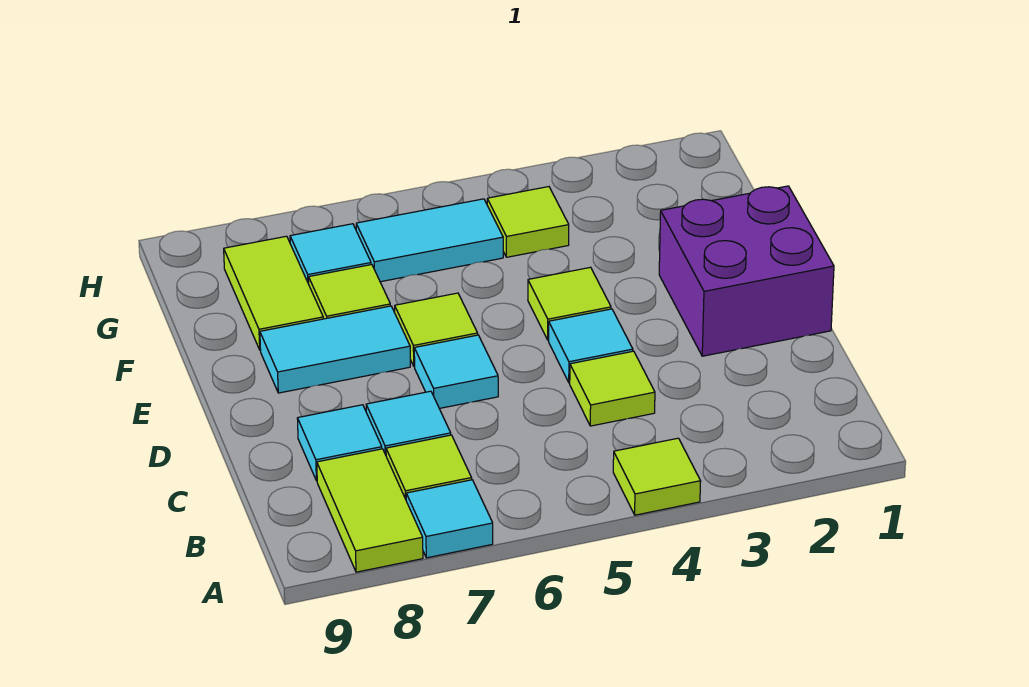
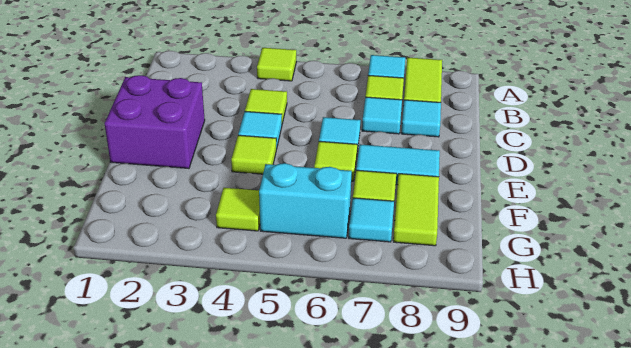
cyan 1x2 tile [356,199,503,282] -> cyan 1x2 brick [259,163,352,238]

